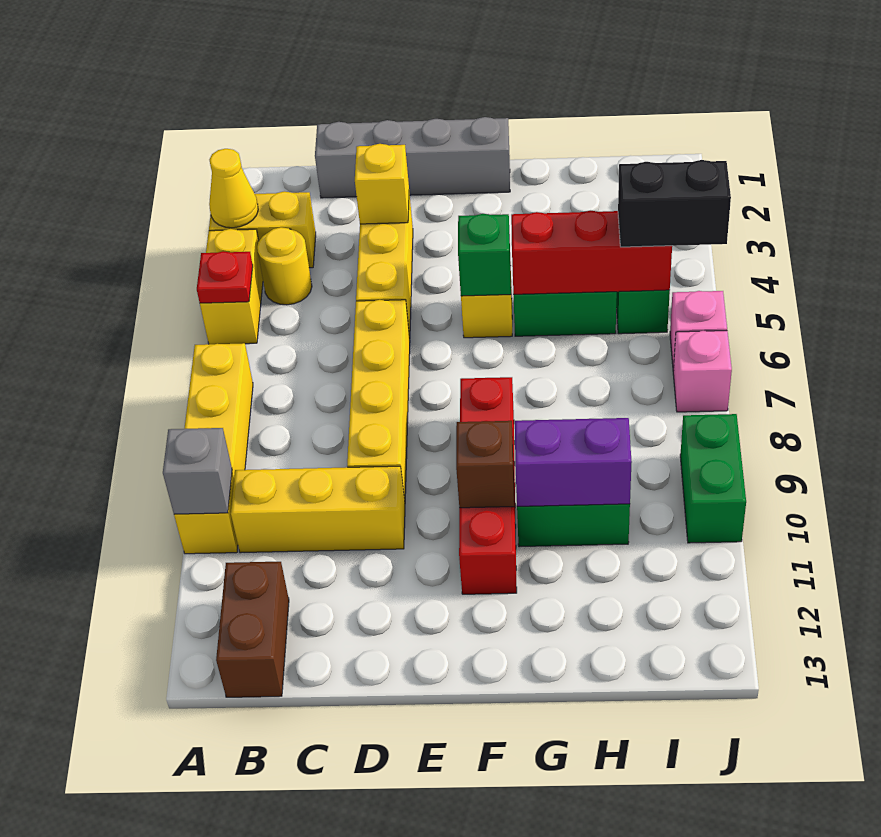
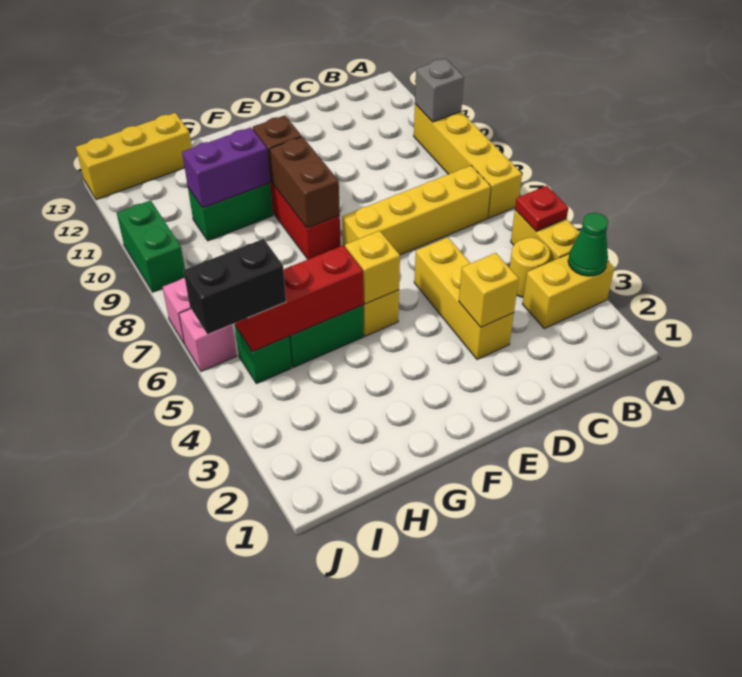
yellow 1x1 cone [209,149,258,228] -> green 1x1 cone [568,213,608,276]
yellow 1x3 brick [231,466,405,553] -> yellow 1x3 brick moved to [76,113,192,200]
brown 1x2 brick [216,562,289,697] -> brown 1x2 brick moved to [270,137,340,228]
grey 1x4 brick [315,117,510,198] -> none
yellow 1x4 brick [347,300,410,500] -> yellow 1x4 brick turned to [342,166,491,255]
green 1x1 brick [458,214,511,296] -> yellow 1x1 brick [345,231,400,304]

